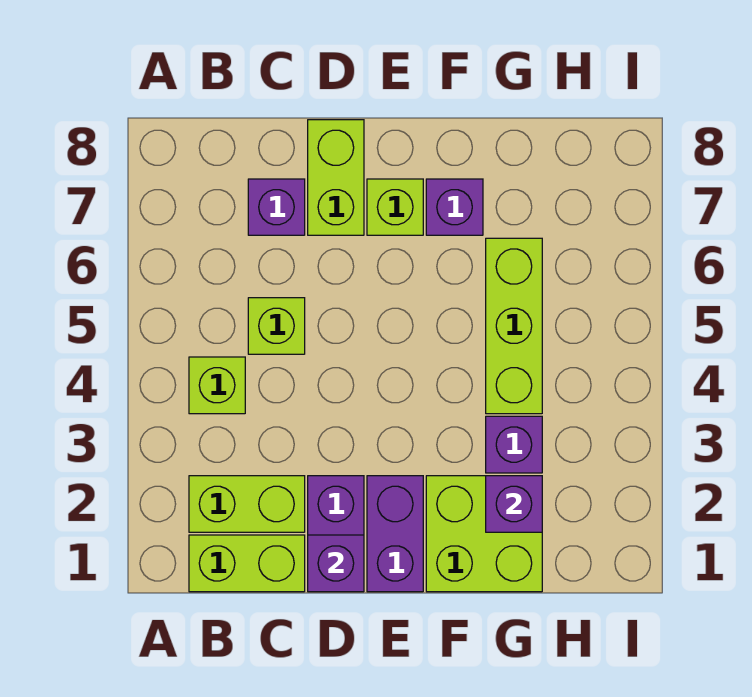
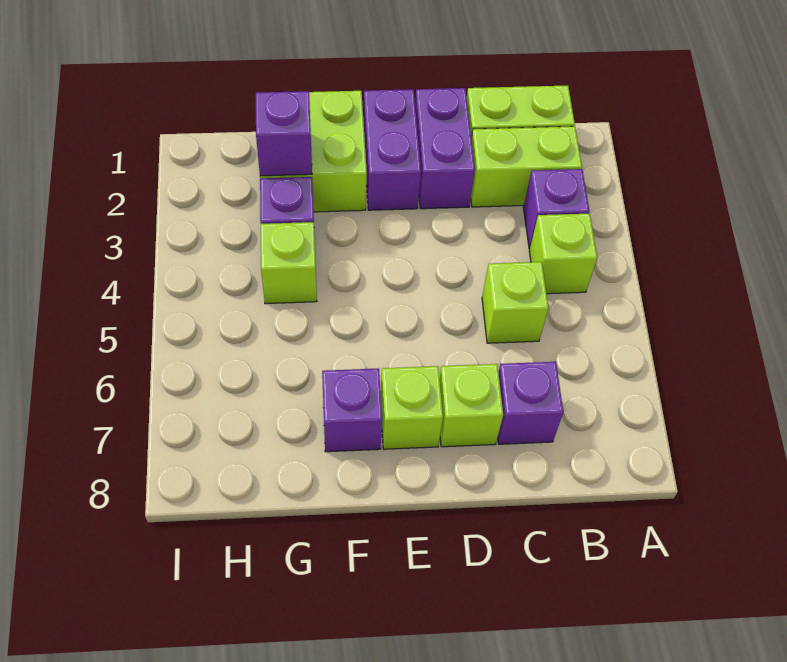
purple 1x1 brick [308,535,364,592] -> purple 1x1 brick moved to [523,169,589,249]
lime 1x2 brick [308,120,364,235] -> lime 1x1 brick [440,364,503,447]
lime 1x3 brick [486,238,542,414] -> lime 1x1 brick [261,222,317,304]

